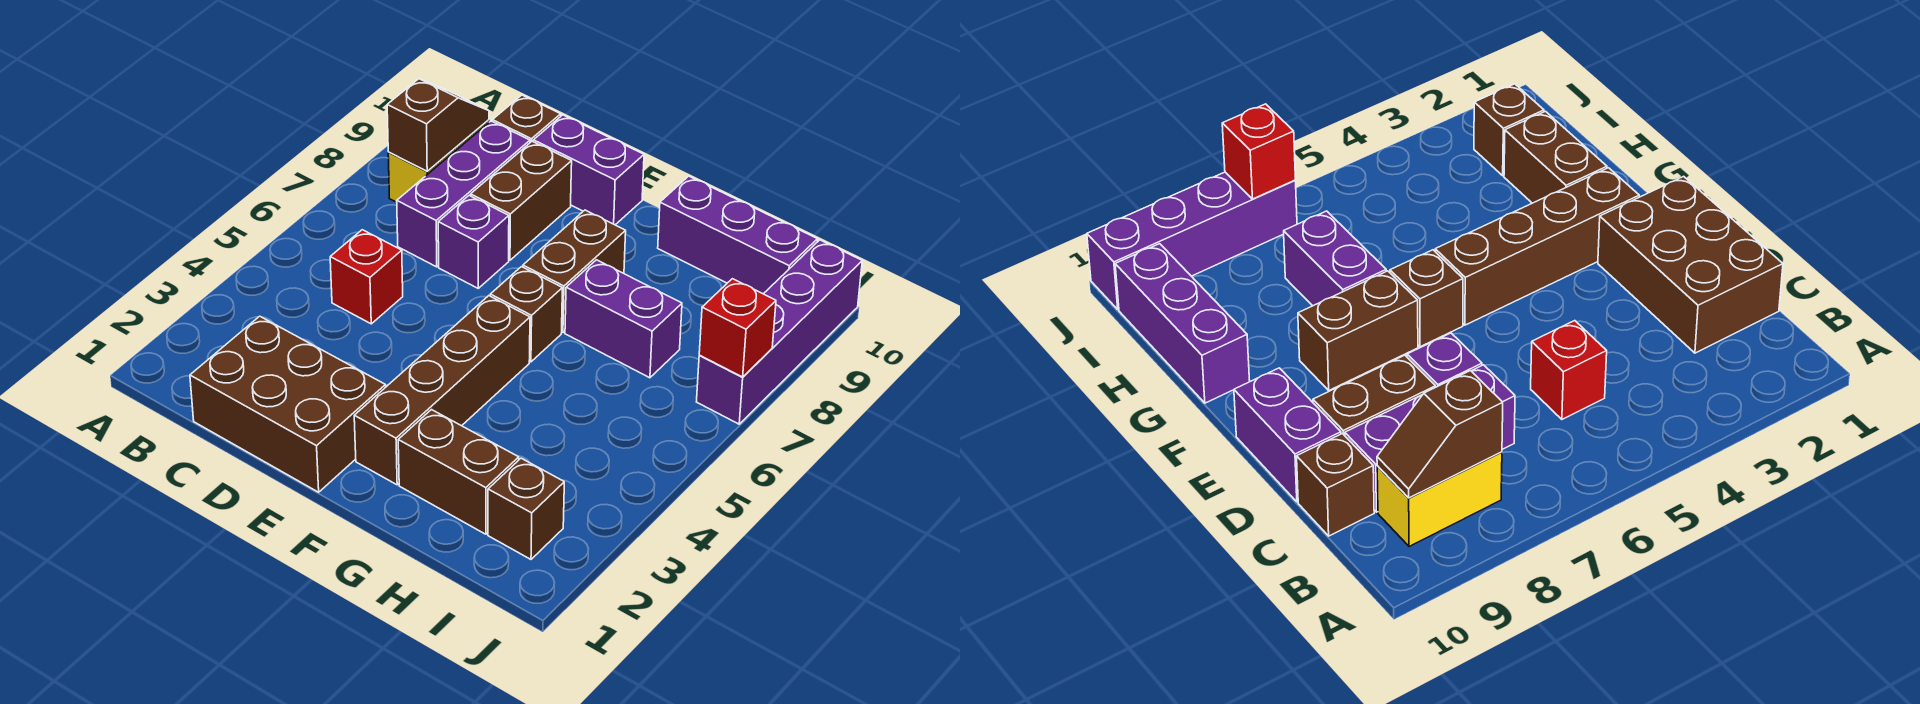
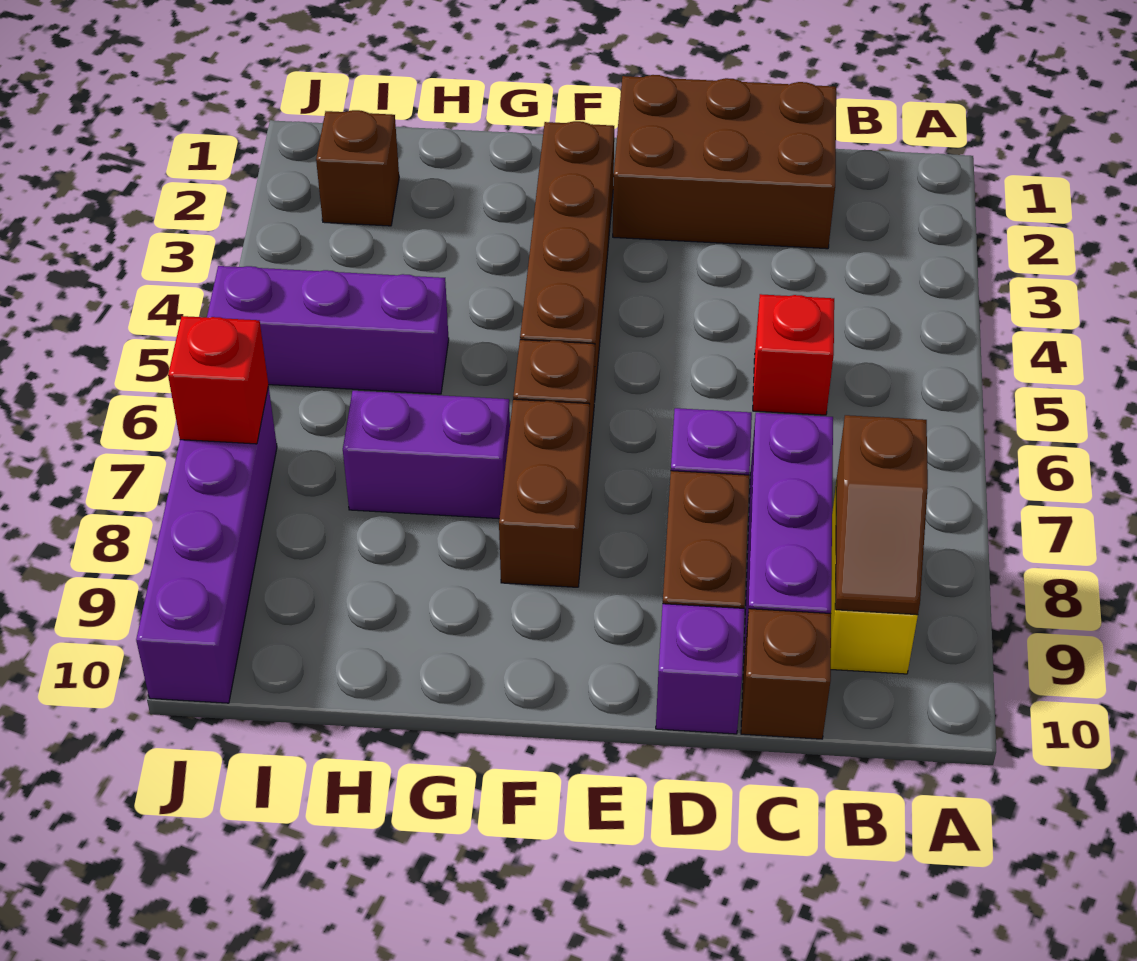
purple 1x2 brick [533,115,644,225] -> purple 1x1 brick [656,604,745,734]
brown 1x2 brick [398,410,519,534] -> none
purple 1x3 brick [658,176,817,294] -> purple 1x3 brick moved to [207,266,449,394]

